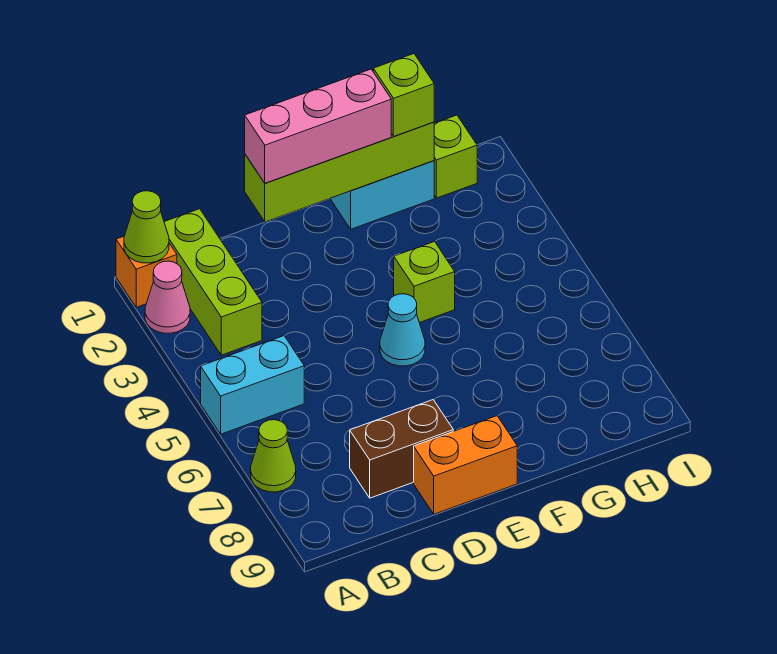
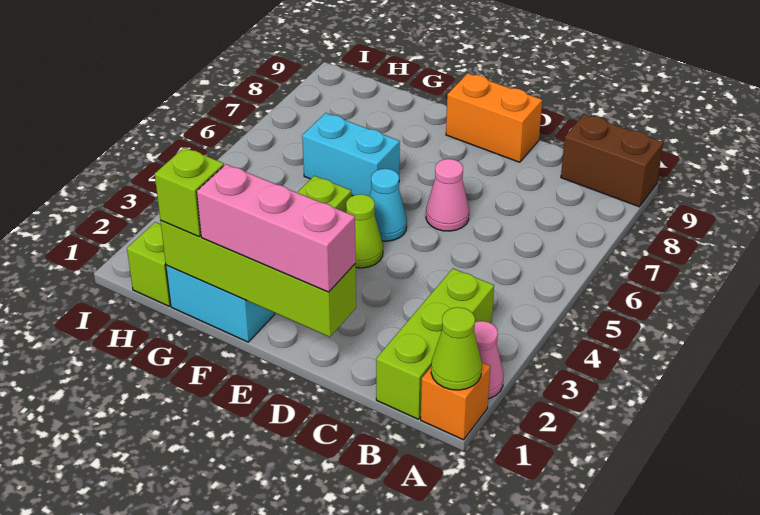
cyan 1x2 brick [201,336,304,434] -> cyan 1x2 brick moved to [302,113,400,196]
lime 1x1 cone [251,420,296,492] -> lime 1x1 cone moved to [346,194,383,268]
brown 1x2 brick [350,400,453,498] -> brown 1x2 brick moved to [561,114,663,207]
none -> pink 1x1 cone [426,159,469,231]

